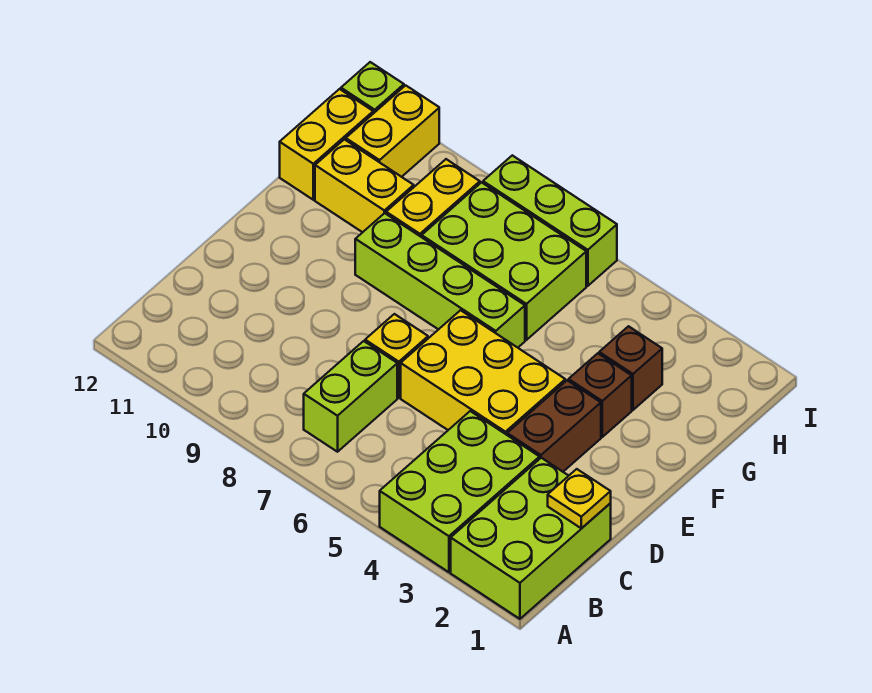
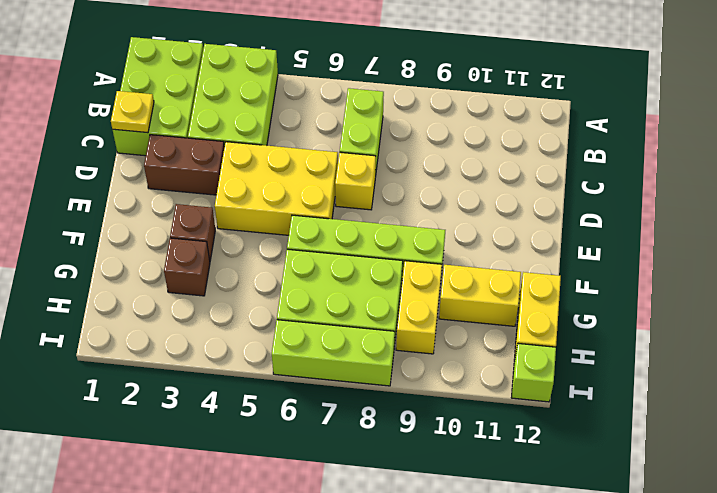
brown 1x2 brick [507,380,601,472] -> brown 1x2 brick turned to [144,135,224,195]
yellow 1x2 brick [346,85,439,177] -> none

